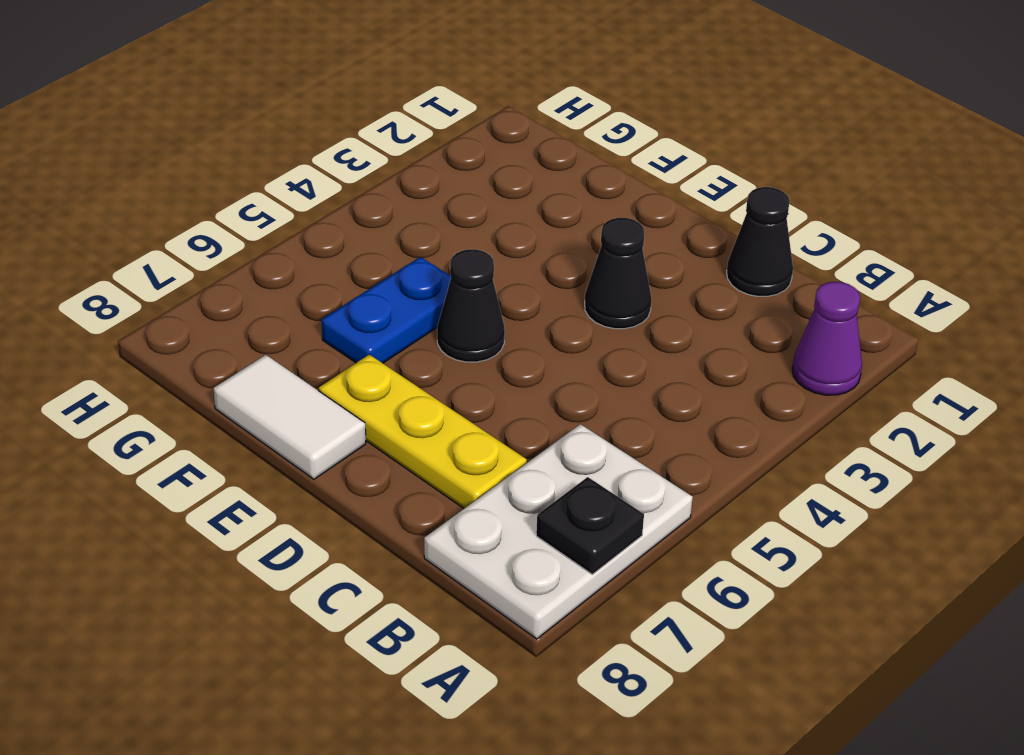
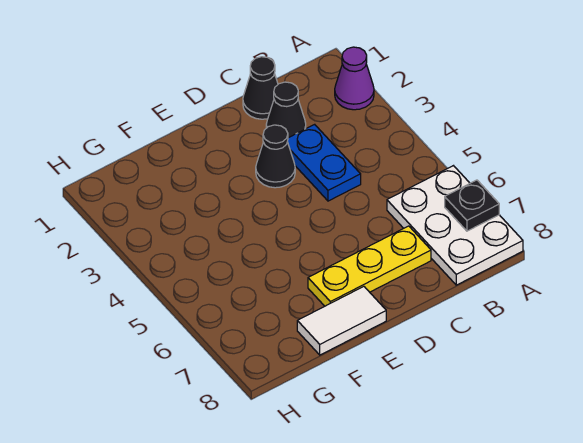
black 1x1 cone [437,249,505,362] -> black 1x1 cone moved to [266,82,306,138]
blue 1x2 plate [322,257,451,363] -> blue 1x2 plate moved to [287,124,361,201]

